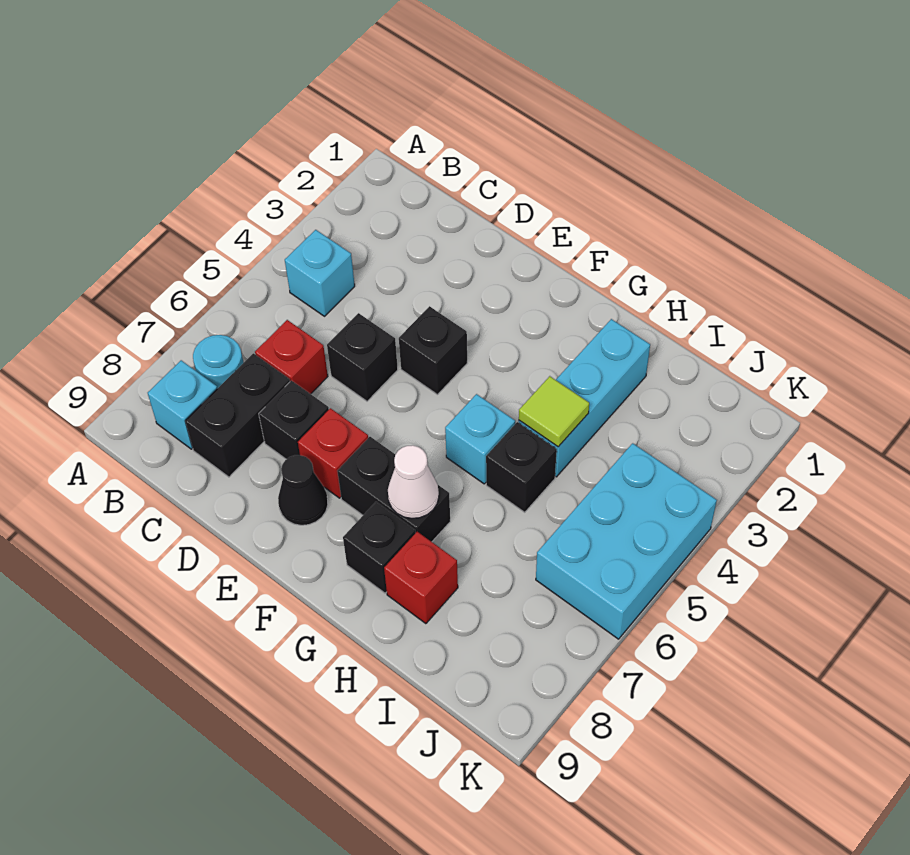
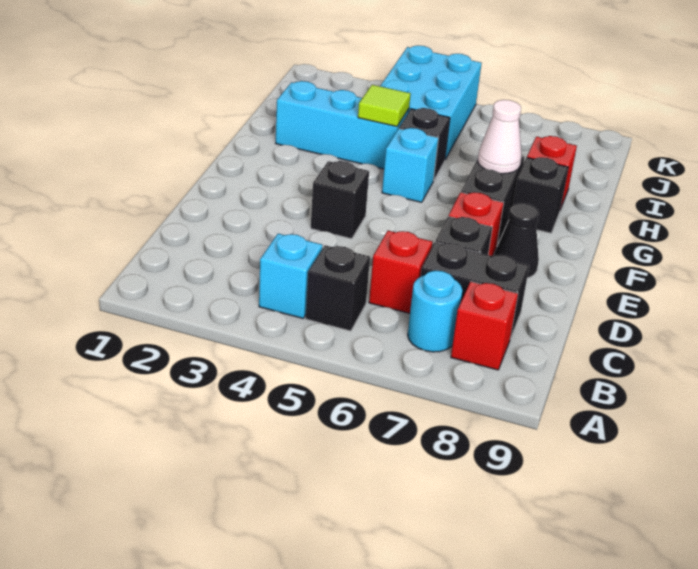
cyan 1x1 brick [148,360,217,449] -> red 1x1 brick [451,282,518,370]
black 1x1 brick [327,313,398,401] -> black 1x1 brick moved to [306,245,370,331]
cyan 2x3 brick [536,443,717,639] -> cyan 2x3 brick turned to [380,46,482,159]

